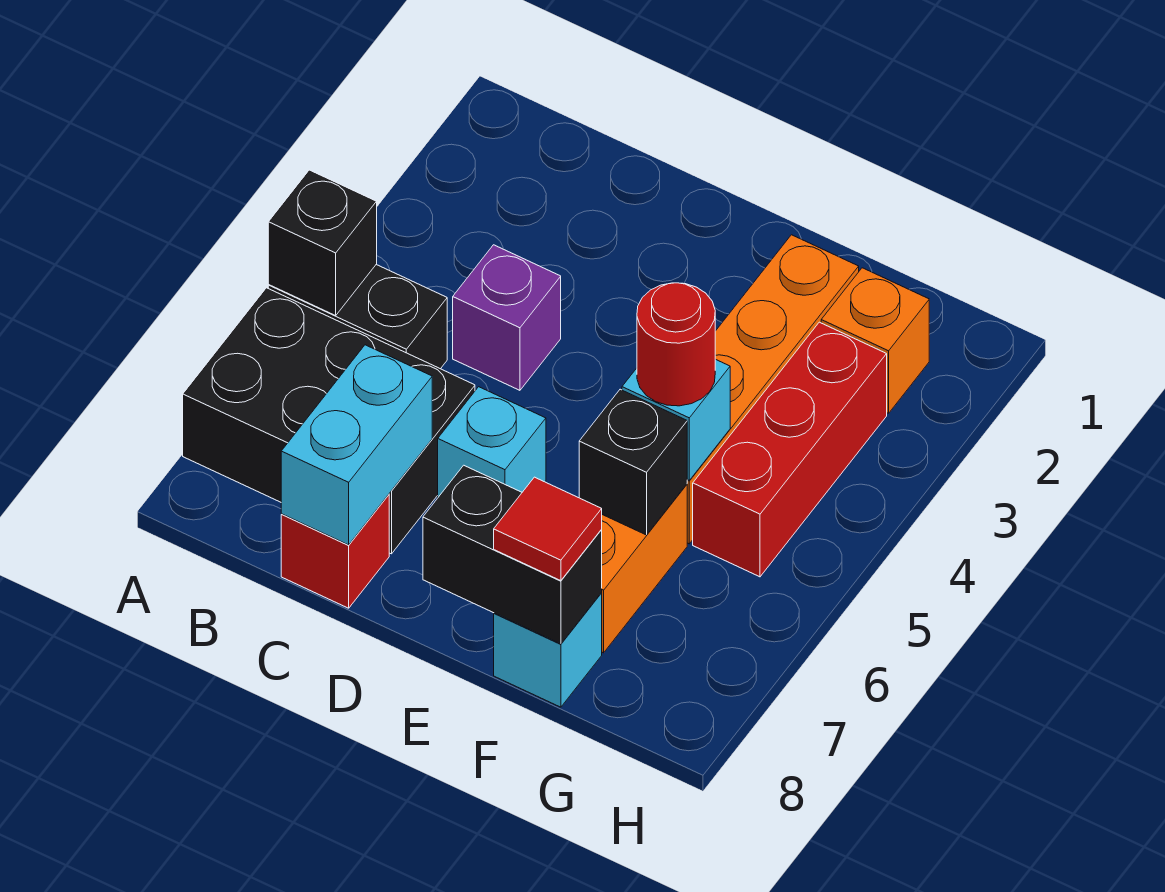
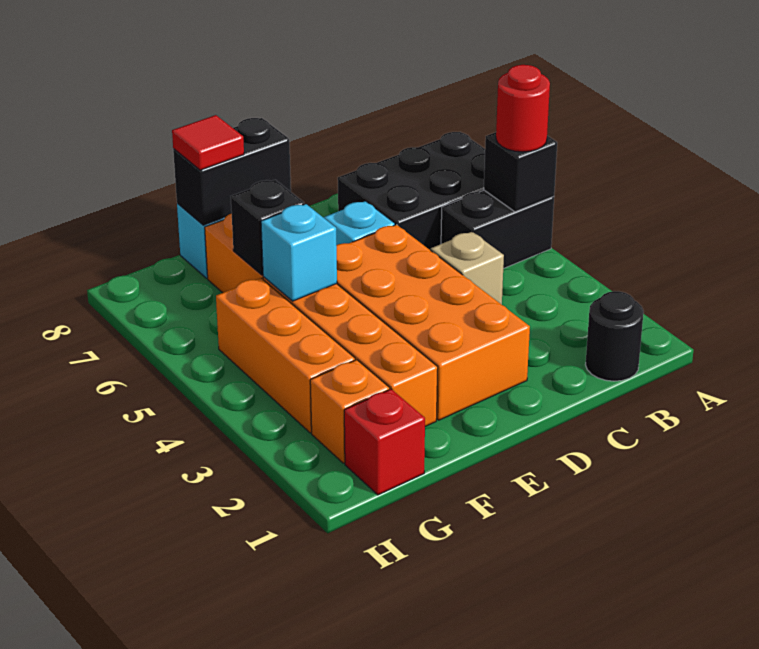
none -> black 1x1 round brick [585,291,644,381]
purple 1x1 brick [453,245,561,390] -> tan 1x1 brick [431,232,504,305]
cyan 1x2 brick [281,345,432,545] -> none
red 1x1 brick [281,495,389,608] -> red 1x1 brick moved to [344,389,425,495]
none -> orange 2x4 brick [336,225,530,420]
red 1x1 round brick [637,283,715,406] -> red 1x1 round brick moved to [496,65,550,152]
red 1x3 brick [693,322,887,577] -> orange 1x3 brick [216,278,355,433]

